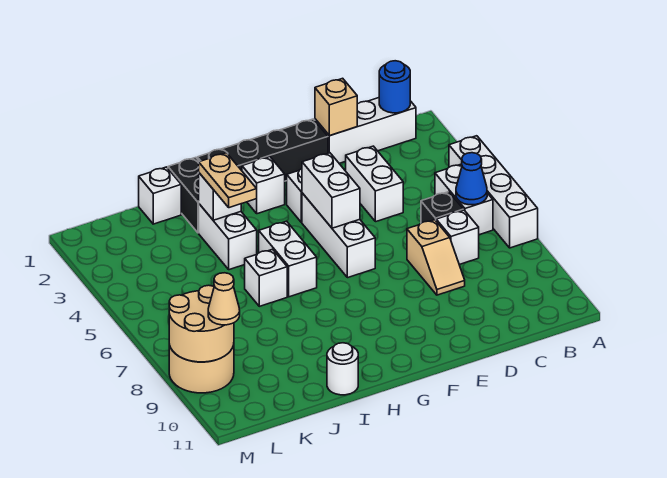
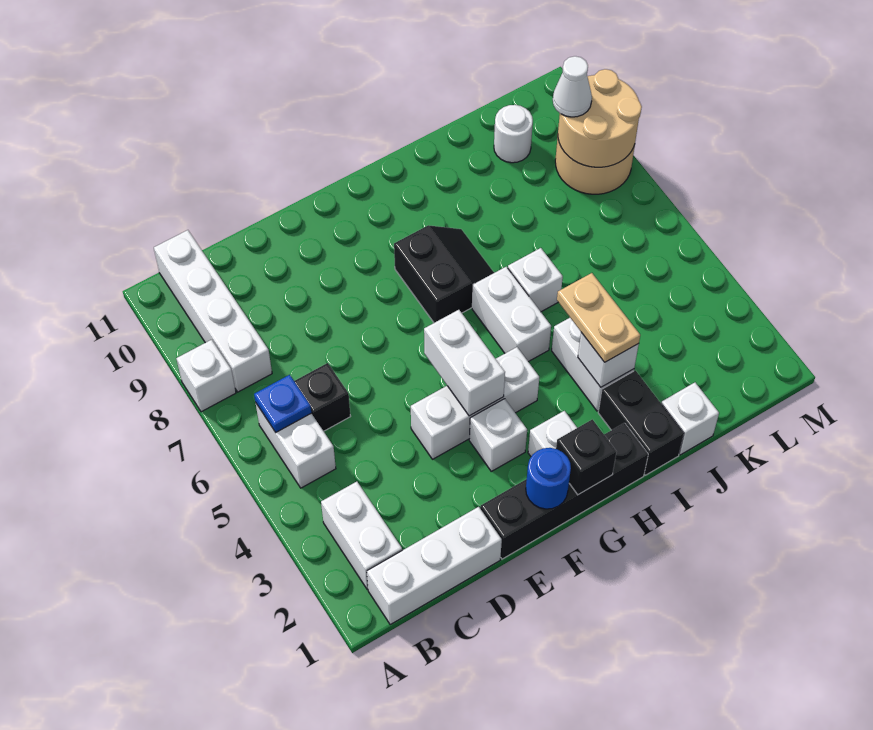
white 1x4 brick [449,136,538,248] -> white 1x4 brick moved to [154,230,272,392]
blue 1x1 round brick [379,61,410,113] -> blue 1x1 round brick moved to [526,448,571,509]
blue 1x1 cone [456,153,487,205] -> blue 1x1 plate [254,375,311,432]
white 1x1 brick [436,210,479,265] -> white 1x1 brick moved to [176,340,236,412]
tan 1x1 brick [315,78,357,136] -> none
white 1x2 brick [346,146,403,222] -> white 1x2 brick moved to [321,482,402,589]
tan 1x2 slope [407,220,465,295] -> none
white 1x3 brick [302,193,375,278] -> white 1x3 brick turned to [411,347,539,459]
none -> black 1x1 brick [556,419,616,495]
none -> black 2x2 slope [394,225,494,323]
white 1x1 round brick [327,343,358,395] -> white 1x1 round brick moved to [494,105,533,163]
tan 1x1 cone [208,273,240,325] -> white 1x1 cone [553,56,592,117]

